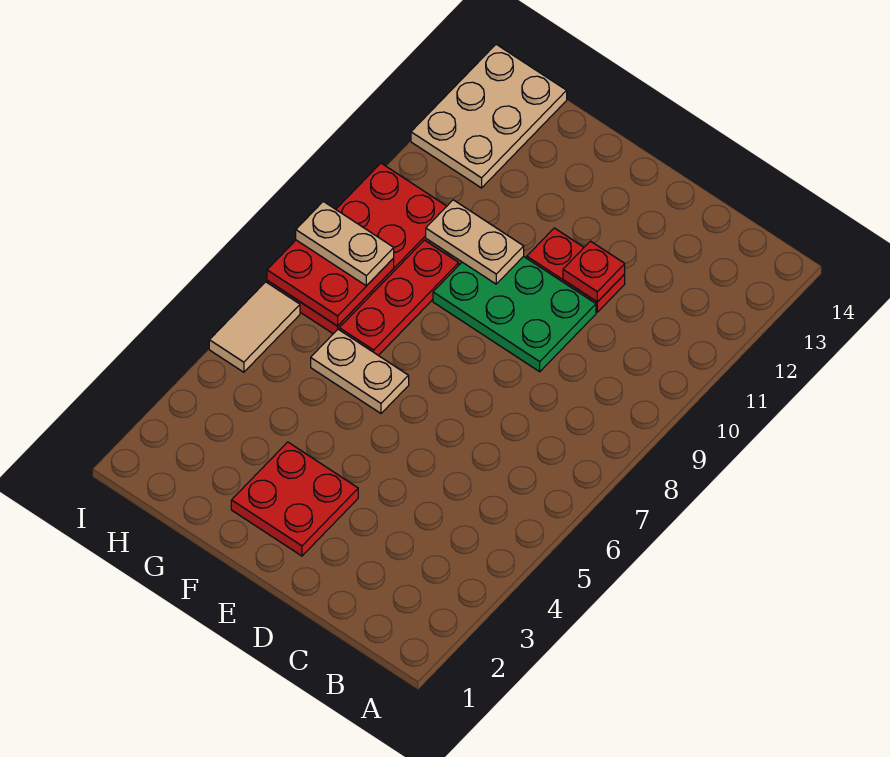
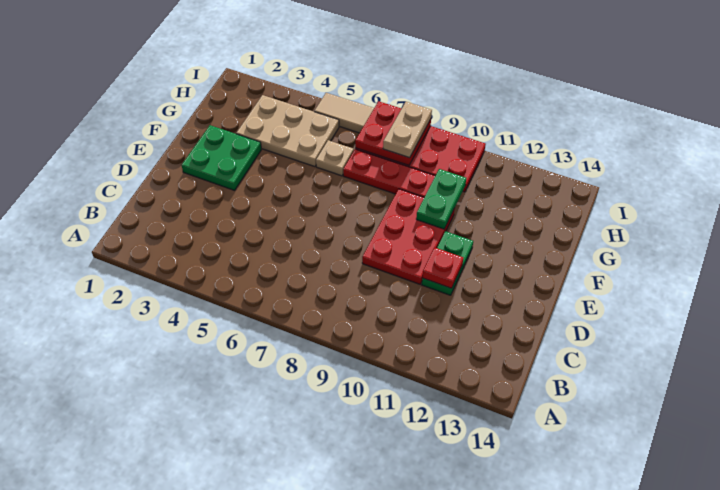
green 2x3 plate [433,256,596,372] -> red 2x3 plate [362,189,455,284]
red 1x2 plate [527,228,625,312] -> green 1x2 plate [422,231,473,295]
red 2x2 plate [231,442,358,556] -> green 2x2 plate [182,125,261,190]
tan 1x2 plate [311,329,409,413] -> tan 1x1 plate [316,140,354,176]
tan 1x2 plate [426,200,524,284] -> green 1x2 plate [416,169,466,229]
tan 2x3 plate [411,44,567,188] -> tan 2x3 plate moved to [236,95,339,167]

